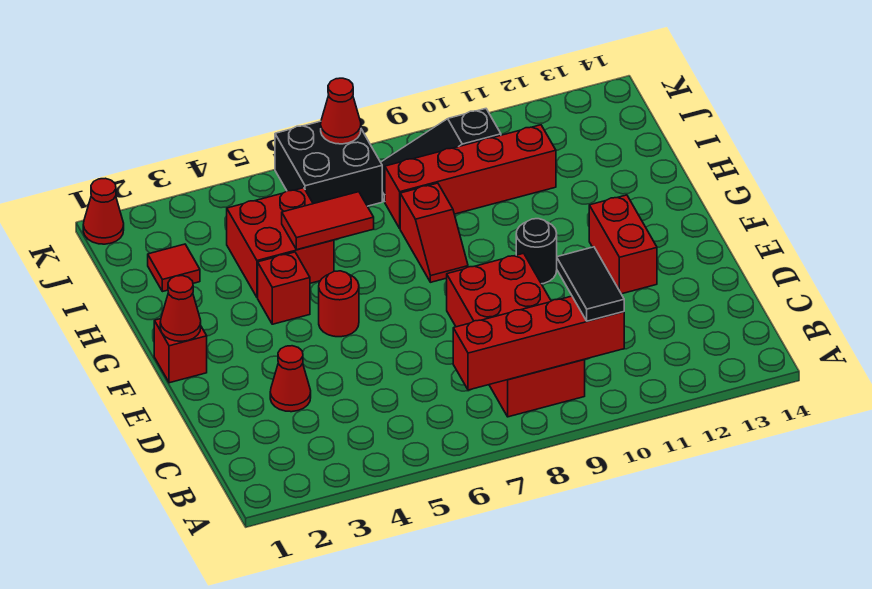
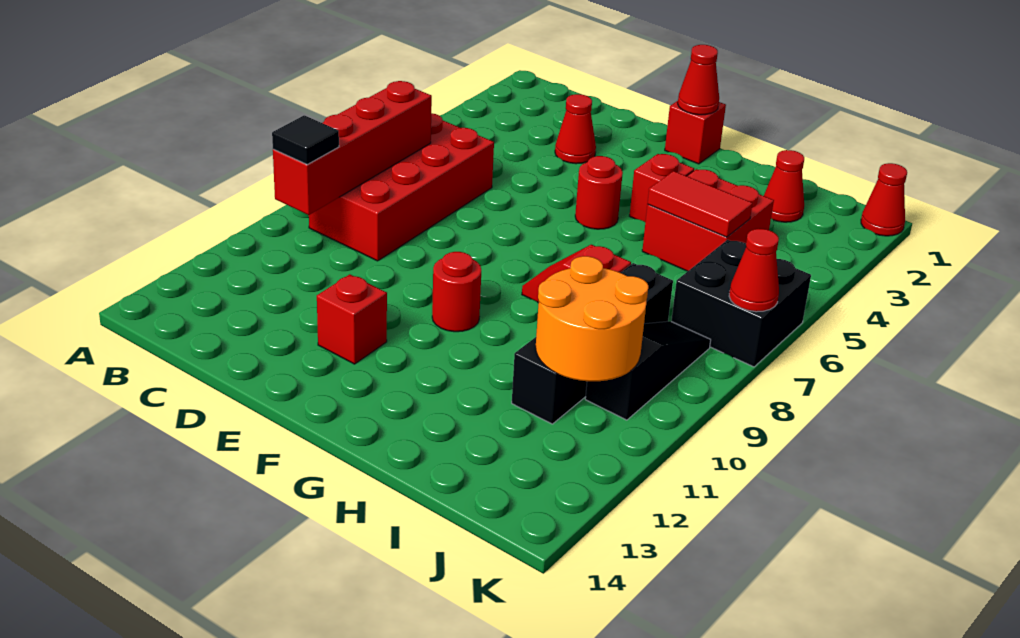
red 2x4 brick [447,253,585,417] -> red 2x4 brick turned to [309,113,494,261]
black 1x2 tile [557,247,624,321] -> black 1x1 tile [272,115,339,164]
red 1x2 brick [589,195,657,294] -> red 1x1 brick [317,274,387,364]
black 1x1 round brick [516,219,557,284] -> red 1x1 round brick [432,252,481,332]
red 1x2 tile [282,192,374,250] -> red 1x2 tile turned to [648,171,753,237]
red 1x1 tile [148,244,200,292] -> red 1x1 cone [764,150,804,222]
red 1x4 brick [385,125,556,228] -> black 1x4 brick [512,263,673,424]
none -> orange 2x2 round brick [536,256,648,381]

